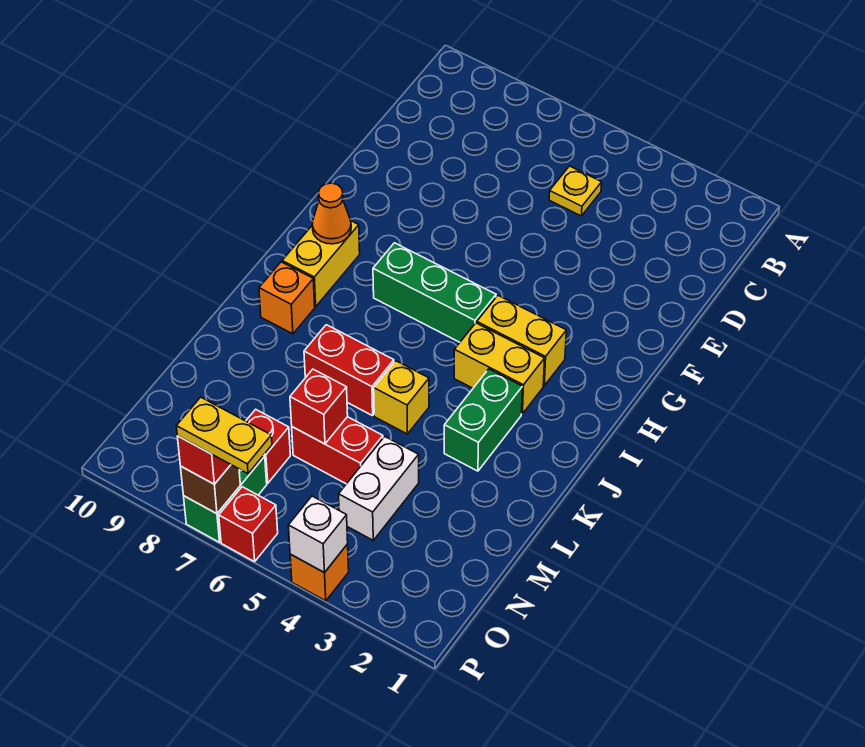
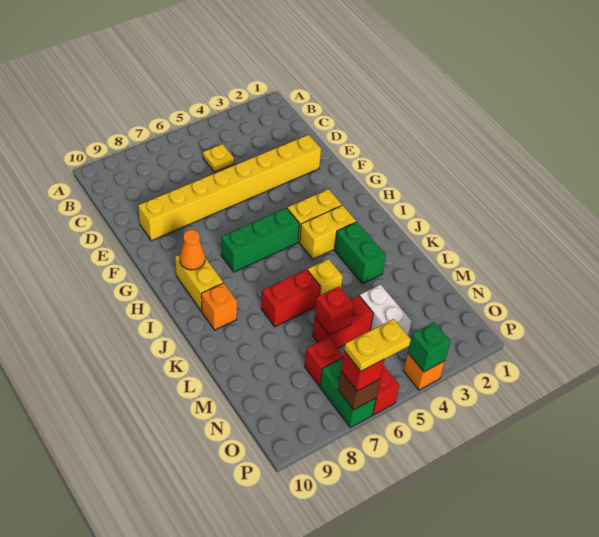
none -> yellow 1x8 brick [138,135,321,241]
white 1x1 brick [288,496,348,573] -> green 1x1 brick [408,322,451,372]

